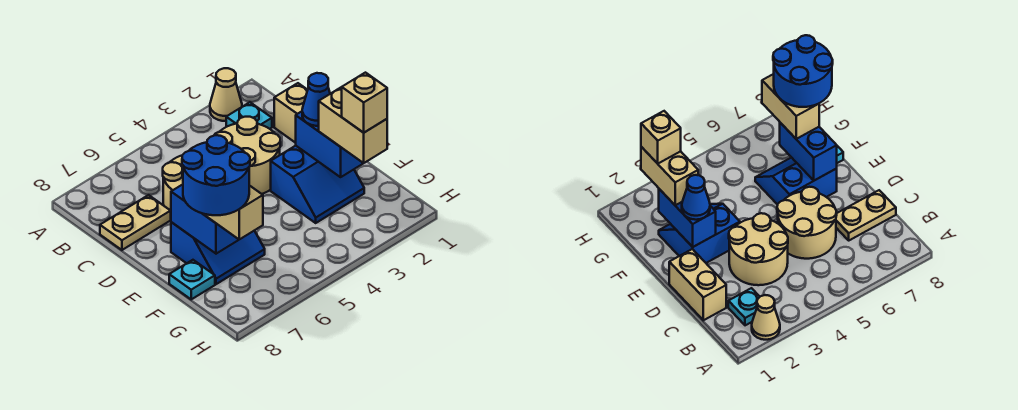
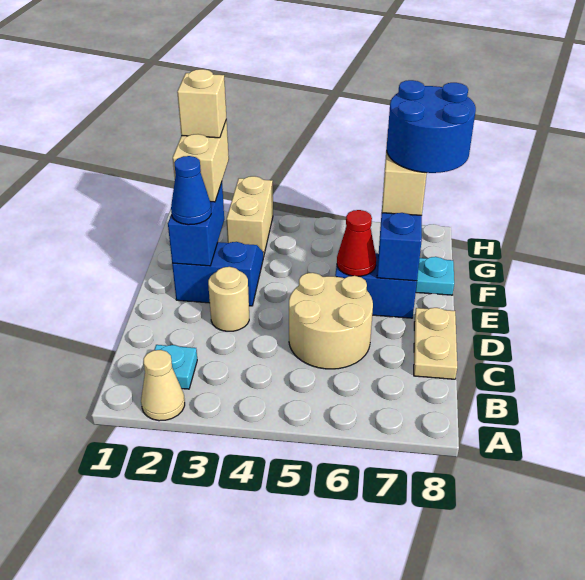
tan 1x2 brick [274,83,308,143] -> tan 1x2 brick moved to [227,176,273,257]
tan 2x2 round brick [215,117,280,194] -> tan 1x1 round brick [208,267,249,331]
tan 1x2 plate [100,195,171,250] -> tan 1x2 plate turned to [414,308,457,379]
none -> red 1x1 cone [337,210,376,276]

